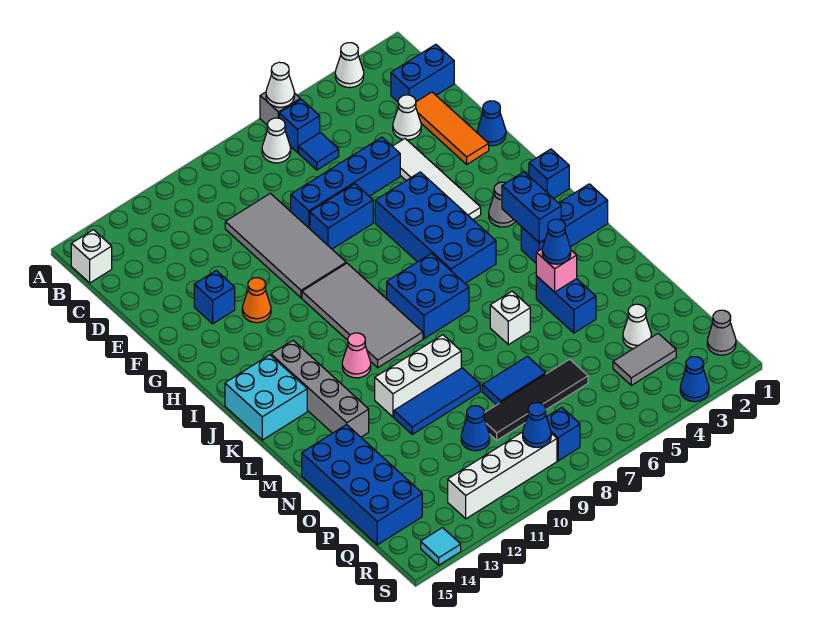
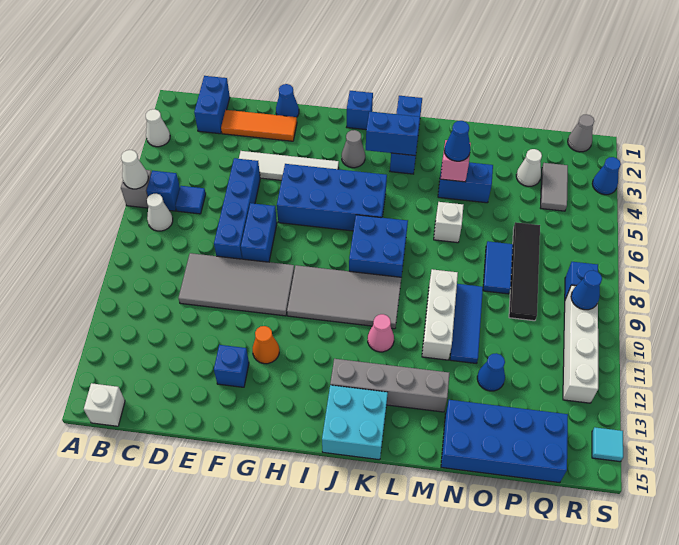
white 1x1 cone [393,95,421,140] -> none
blue 1x1 cone [461,406,490,451] -> blue 1x1 cone moved to [477,353,505,391]

